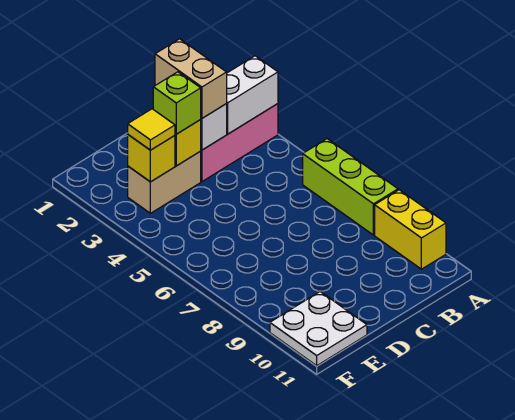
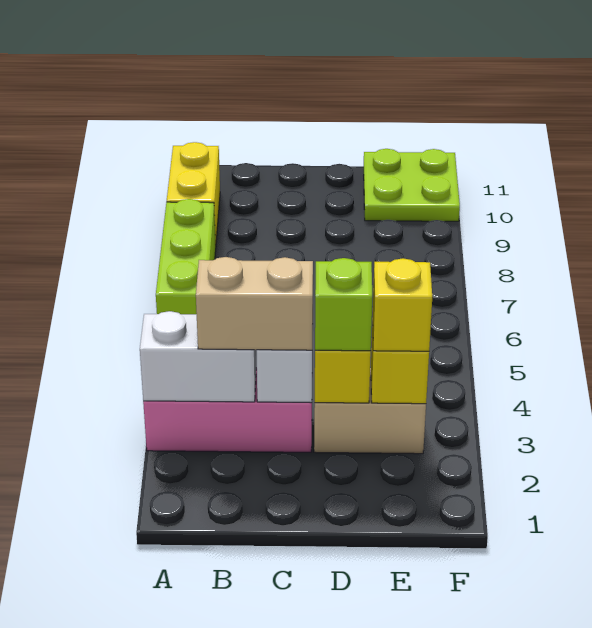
tan 1x2 brick [155,39,227,118] -> tan 1x2 brick turned to [196,257,313,350]
yellow 1x1 tile [128,109,175,150] -> yellow 1x1 brick [373,258,432,351]
white 2x2 plate [270,292,367,366] -> lime 2x2 plate [364,149,460,221]

